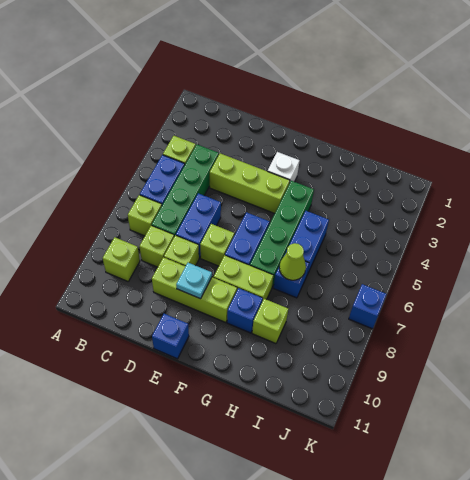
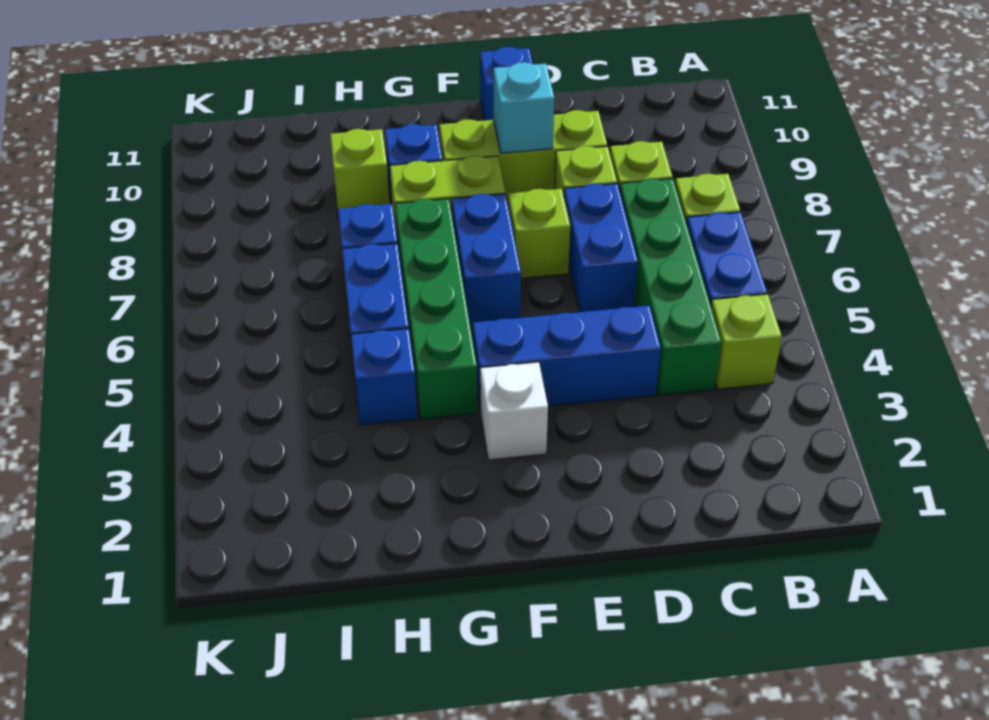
lime 1x1 brick [103,237,140,281] -> none
lime 1x3 brick [210,153,290,214] -> blue 1x3 brick [473,305,661,413]
cyan 1x1 plate [176,263,212,299] -> cyan 1x1 brick [494,62,554,153]
lime 1x1 cone [279,243,306,280] -> none
blue 1x1 brick [349,284,387,329] -> blue 1x1 brick moved to [351,329,417,425]

